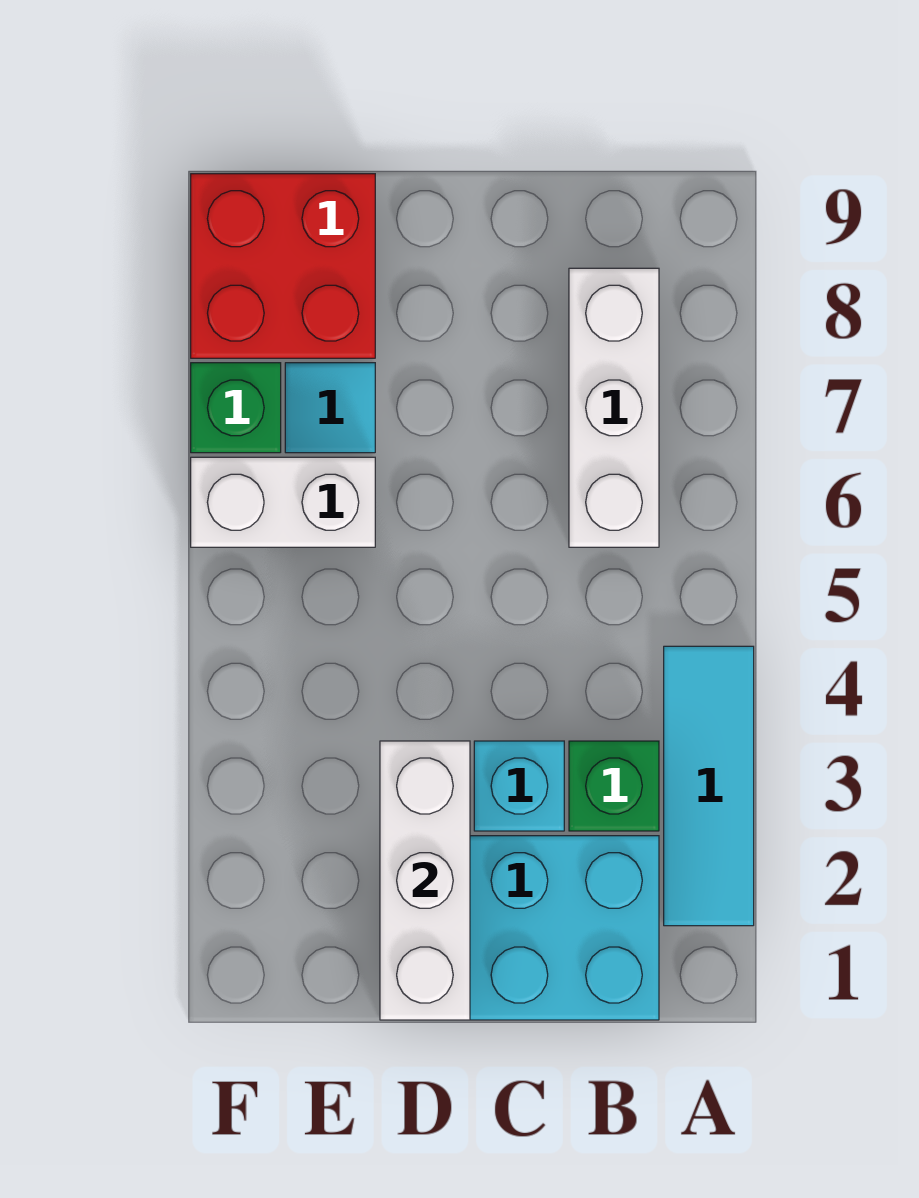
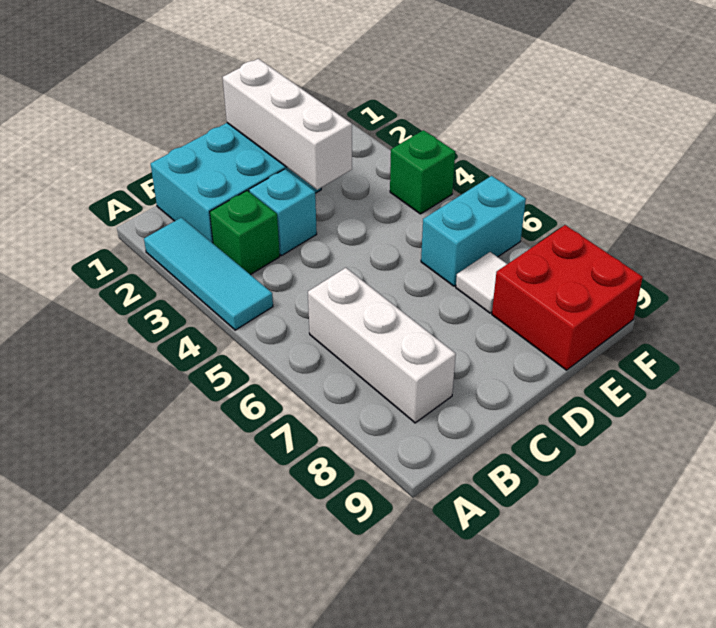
white 1x2 brick [191,457,375,547] -> cyan 1x2 brick [421,176,526,286]
cyan 1x1 tile [285,363,375,453] -> white 1x1 tile [456,252,507,313]
green 1x1 brick [191,363,281,453] -> green 1x1 brick moved to [390,130,455,214]

